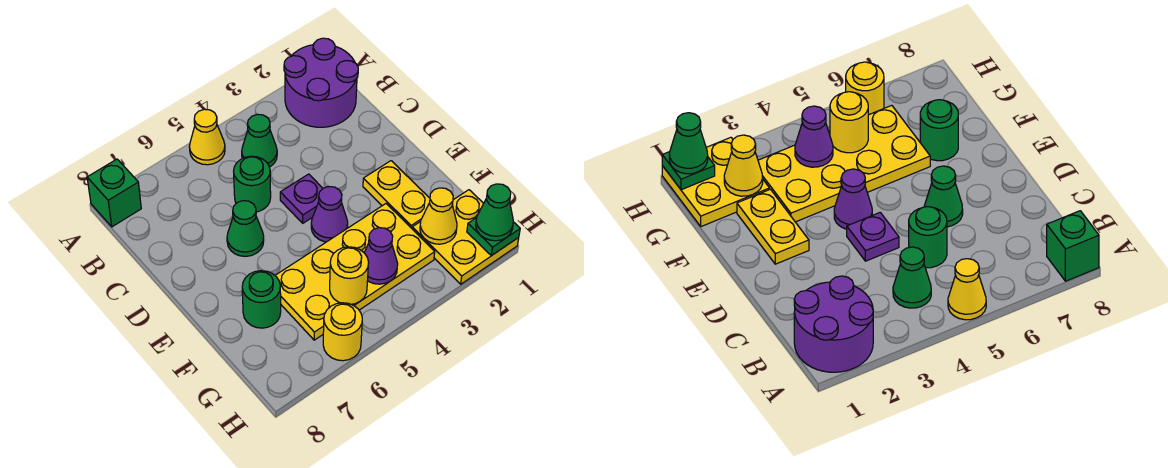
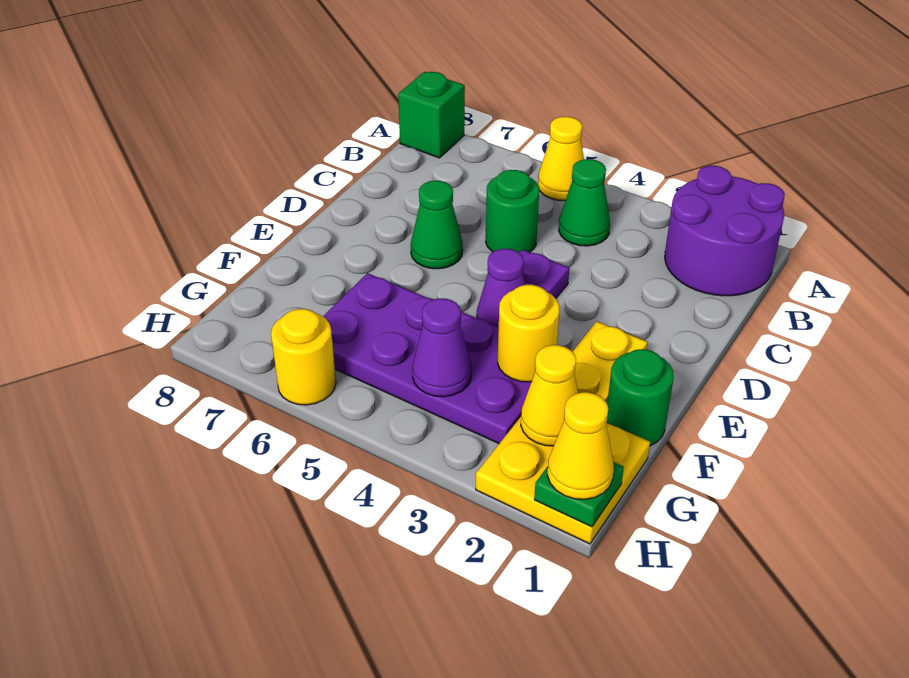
yellow 2x4 plate [275,204,435,340] -> purple 2x4 plate [323,273,531,443]
green 1x1 round brick [242,271,281,328] -> green 1x1 round brick moved to [607,349,674,446]
yellow 1x1 round brick [330,247,369,304] -> yellow 1x1 round brick moved to [498,285,560,382]
green 1x1 cone [476,184,513,241] -> yellow 1x1 cone [547,392,614,499]

